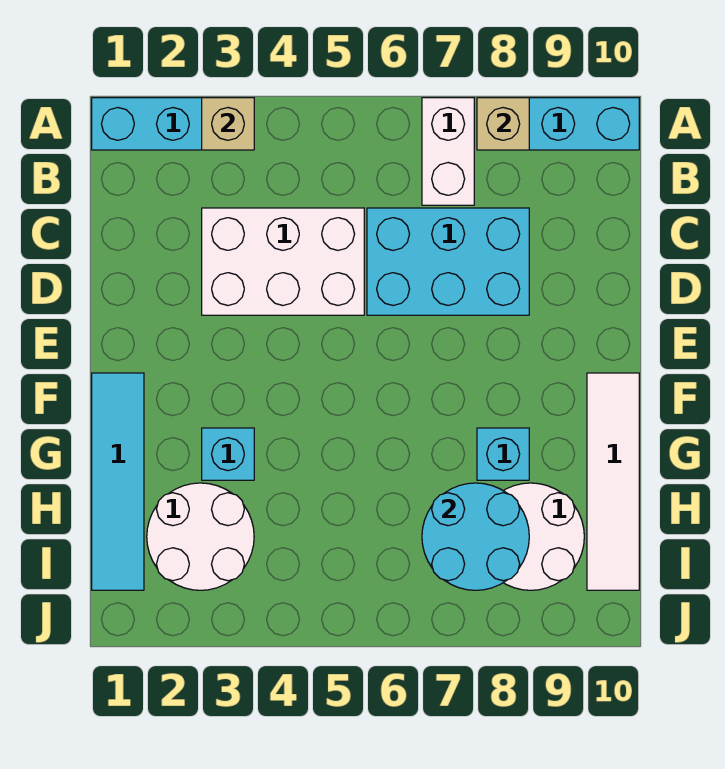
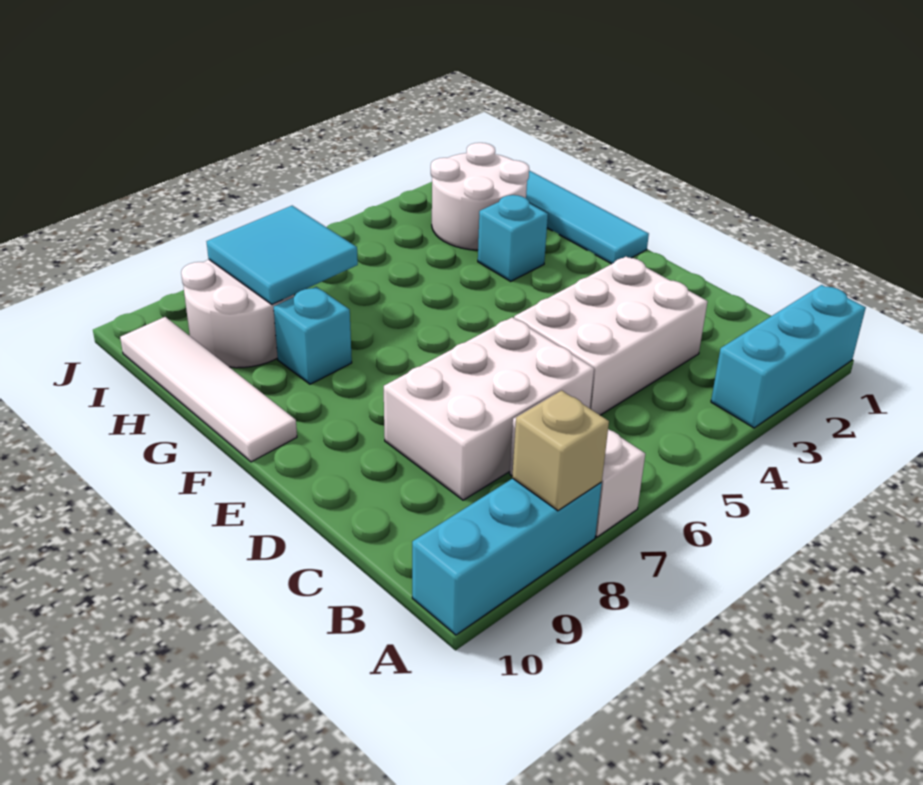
tan 1x1 brick [202,98,254,150] -> none
cyan 2x3 brick [367,208,529,315] -> white 2x3 brick [384,317,594,500]
cyan 2x2 round brick [422,483,529,590] -> cyan 2x2 tile [207,206,358,304]

